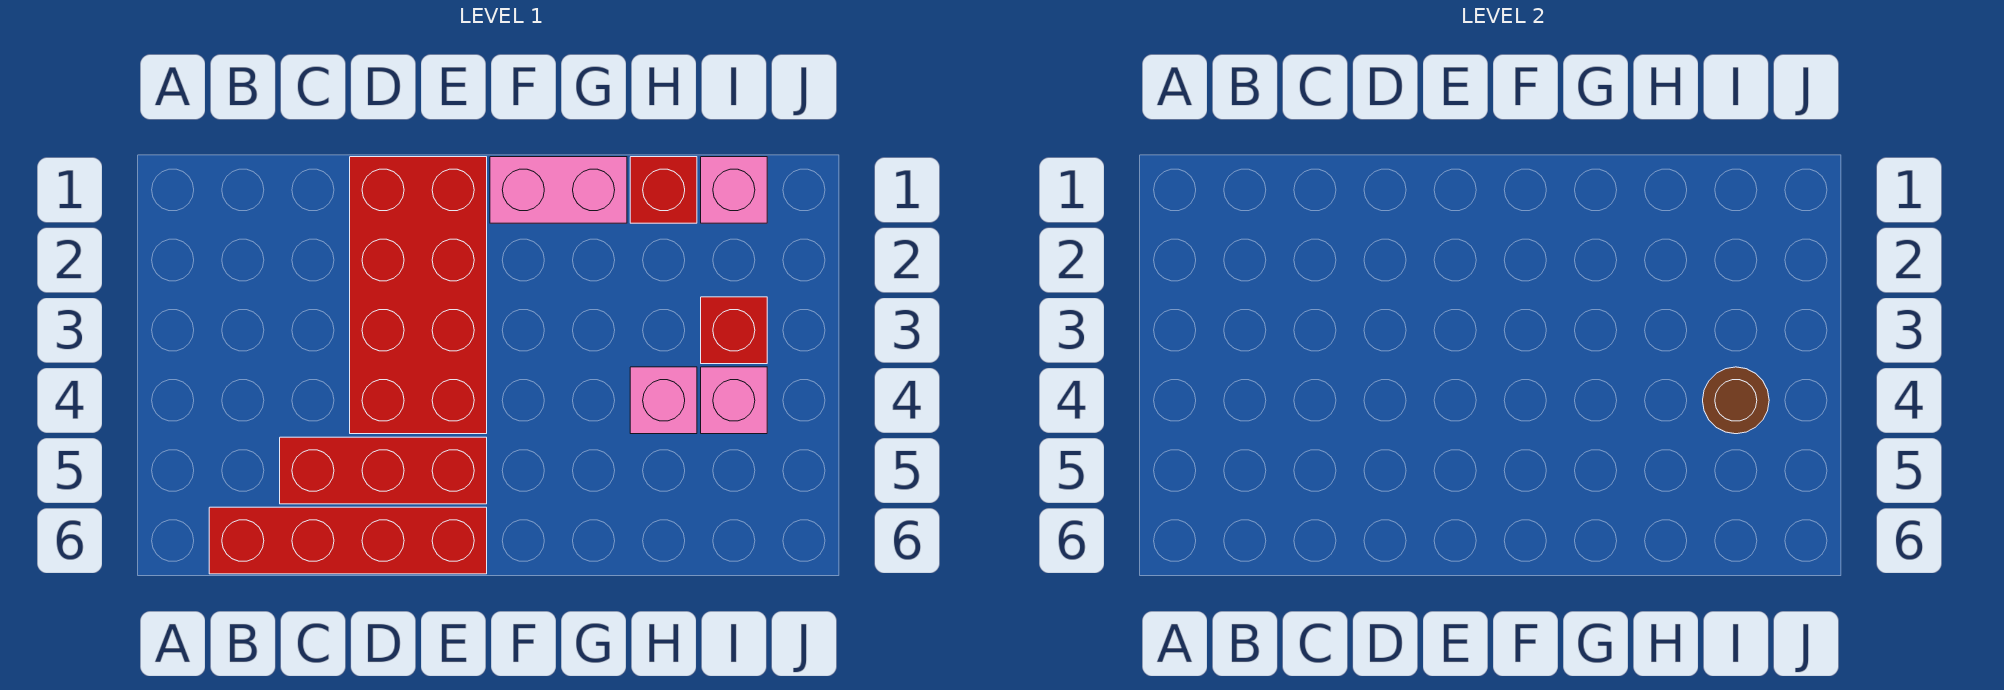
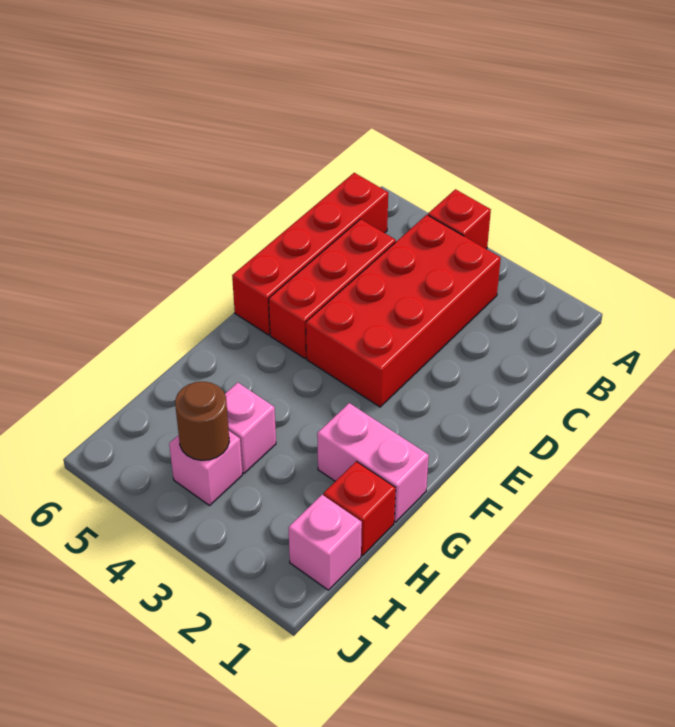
red 2x4 brick [350,157,487,434] -> red 2x4 brick turned to [306,215,501,407]
pink 1x2 brick [490,157,627,223] -> pink 1x2 brick turned to [317,403,429,522]
red 1x1 brick [701,297,767,364] -> red 1x1 brick moved to [428,189,491,249]

